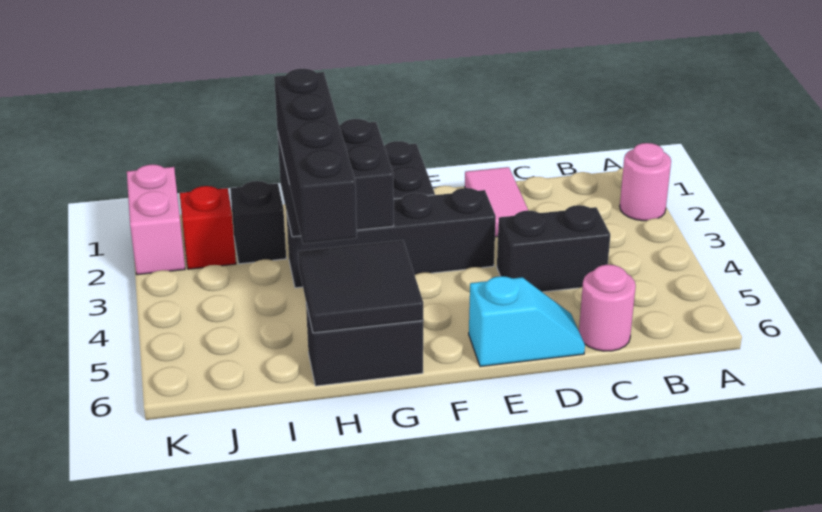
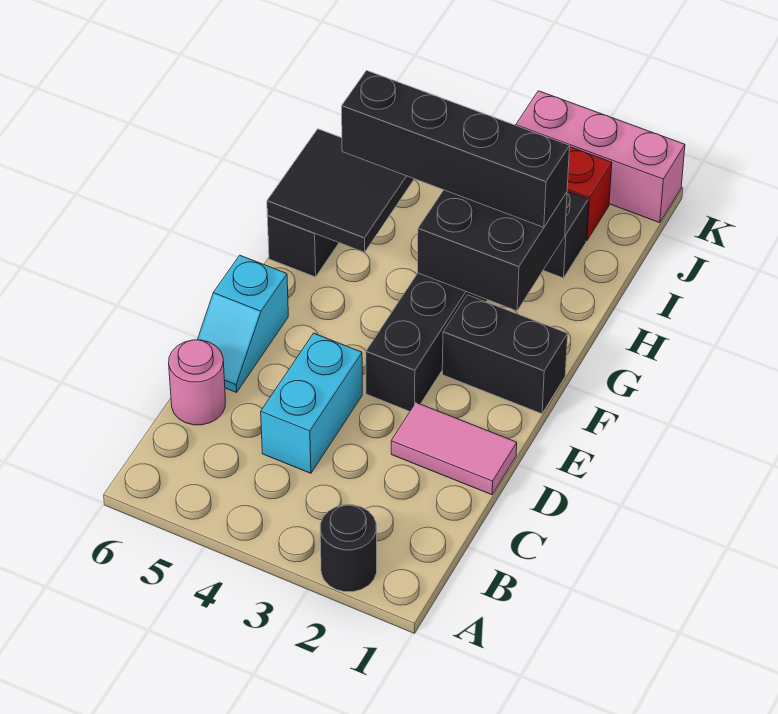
pink 1x1 round brick [620,143,671,221] -> black 1x1 round brick [320,505,377,592]
black 1x2 brick [497,205,610,292] -> cyan 1x2 brick [261,333,362,473]
pink 1x2 brick [127,164,185,275] -> pink 1x3 brick [516,91,685,223]

